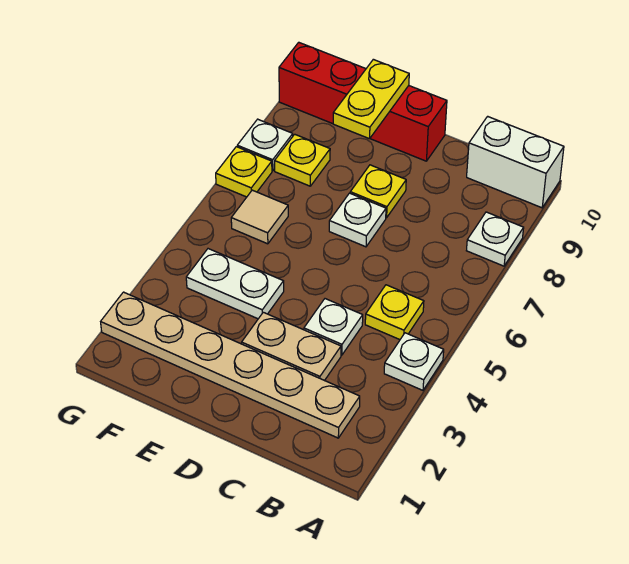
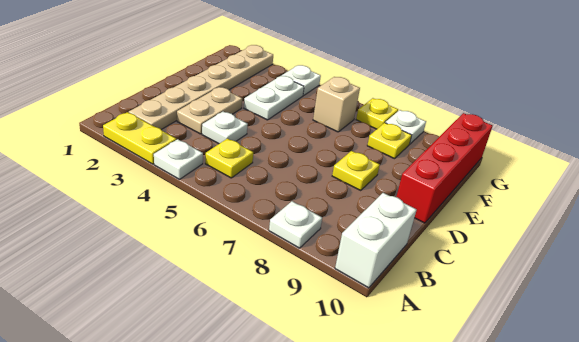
white 1x1 plate [329,193,386,247] -> white 1x1 plate moved to [282,65,321,96]
yellow 1x2 plate [333,59,409,139] -> yellow 1x2 plate moved to [103,112,176,164]
tan 1x1 tile [231,190,288,244] -> tan 1x1 brick [313,77,360,132]

